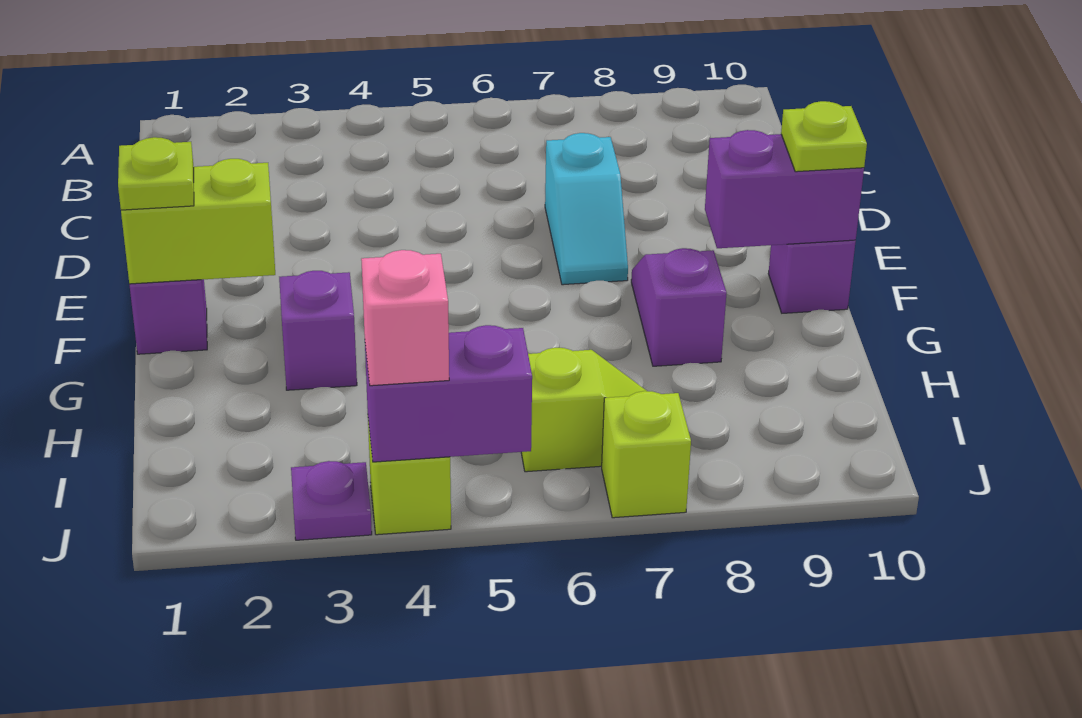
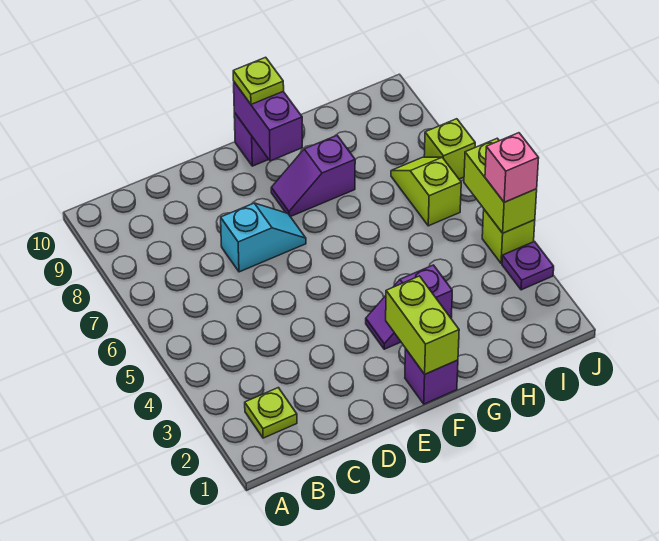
lime 1x1 plate [118,137,194,210] -> lime 1x1 plate moved to [245,388,297,438]
purple 1x2 brick [365,325,532,462] -> lime 1x2 brick [464,138,537,233]

